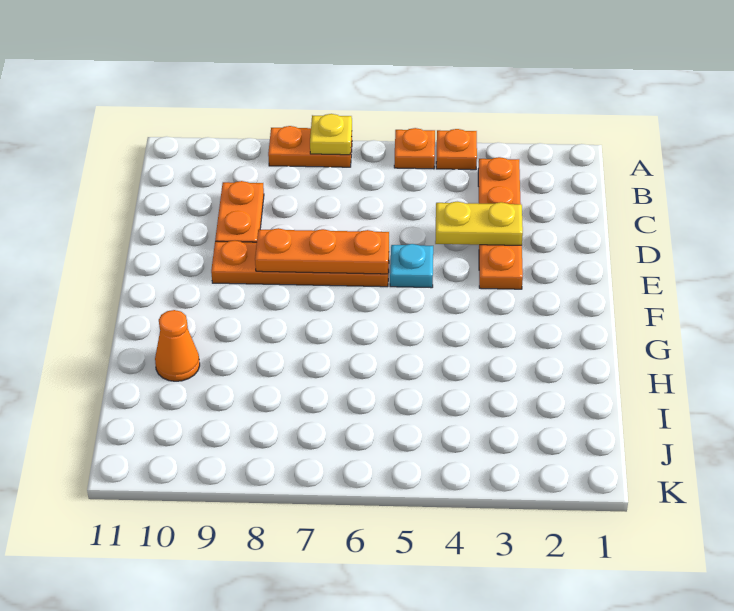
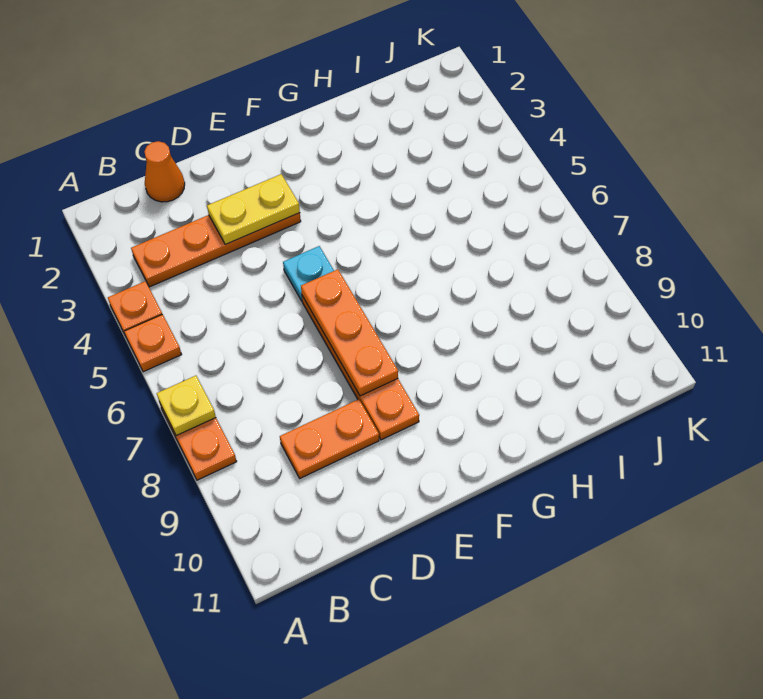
yellow 1x2 plate [435,202,523,245] -> yellow 1x2 plate turned to [207,174,300,244]
orange 1x1 cone [155,310,200,381] -> orange 1x1 cone moved to [144,141,185,202]

